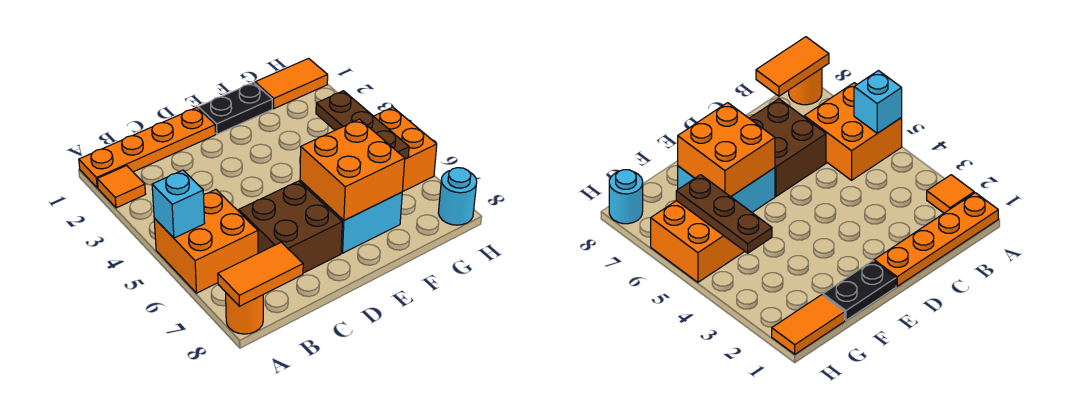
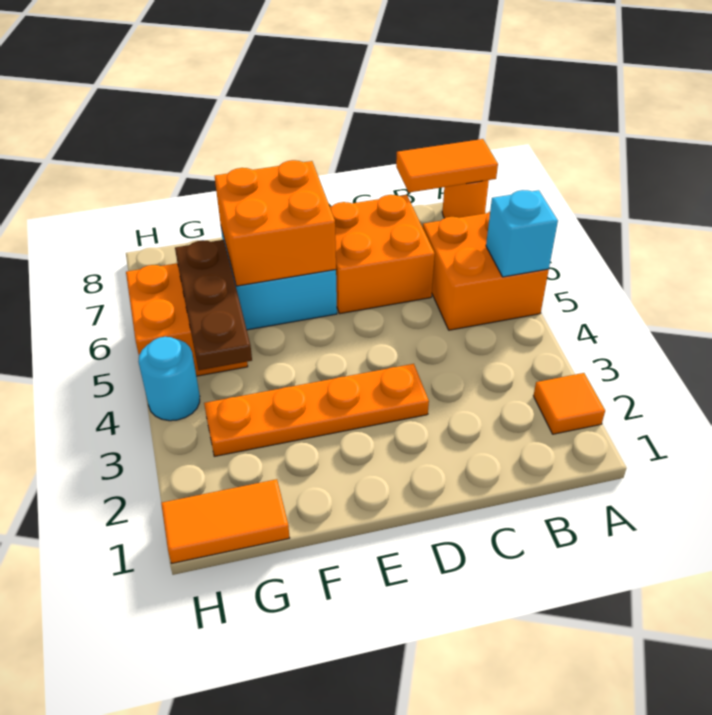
orange 1x4 plate [79,107,216,188] -> orange 1x4 plate moved to [204,364,429,456]
brown 2x2 brick [239,181,342,273] -> orange 2x2 brick [330,195,435,314]
black 1x2 plate [198,83,272,134] -> none
cyan 1x1 round brick [438,168,477,225] -> cyan 1x1 round brick moved to [138,337,200,421]

